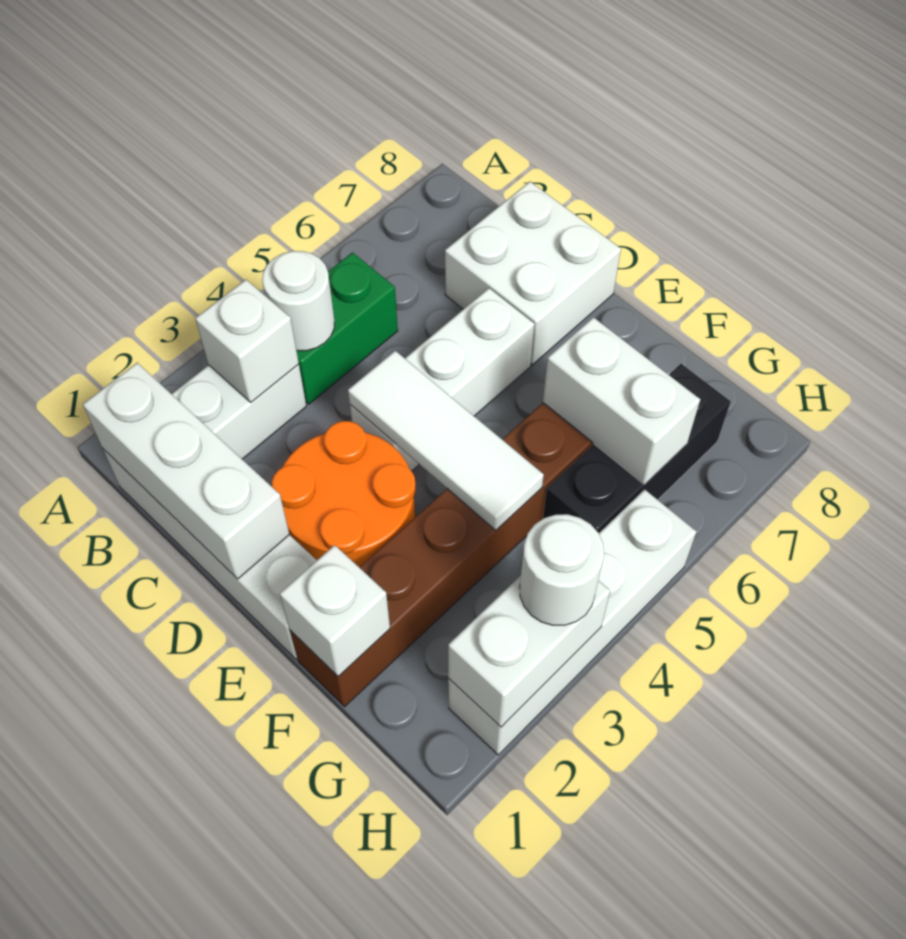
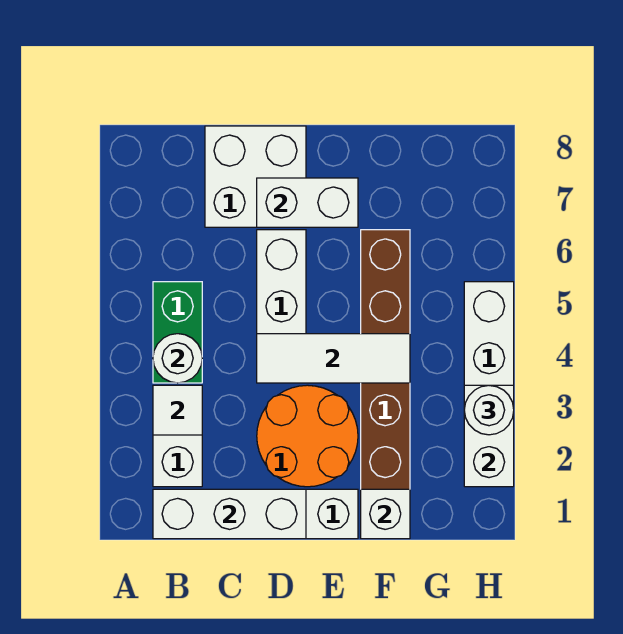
white 1x1 brick [195,280,299,402] -> white 1x1 tile [153,385,202,435]
white 1x2 brick [543,317,700,484] -> white 1x2 brick moved to [257,178,358,227]
black 1x3 brick [543,364,731,533] -> none

